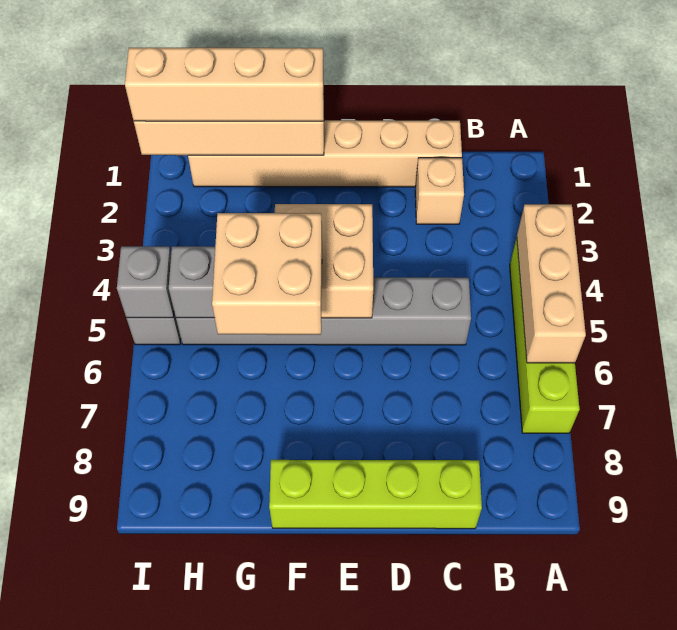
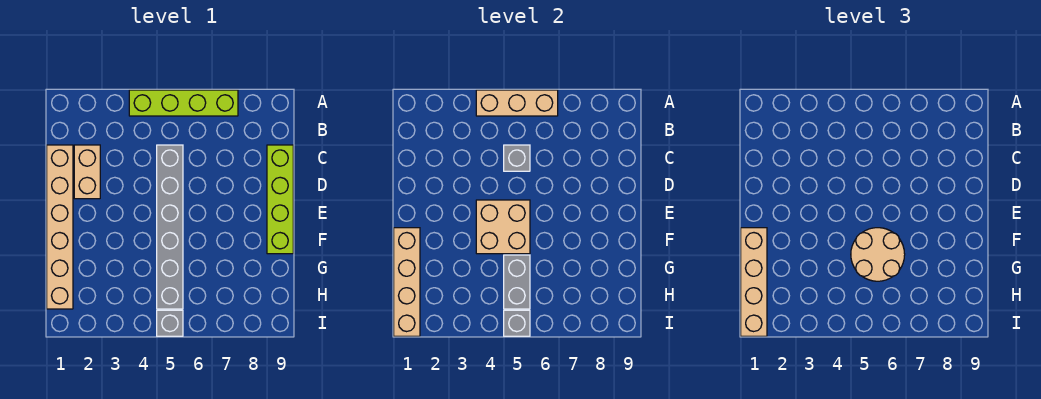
tan 1x1 brick [415,158,464,224] -> tan 1x2 brick [74,145,100,199]
none -> grey 1x1 brick [504,145,530,171]
tan 2x2 brick [212,213,322,335] -> tan 2x2 round brick [851,228,905,281]

